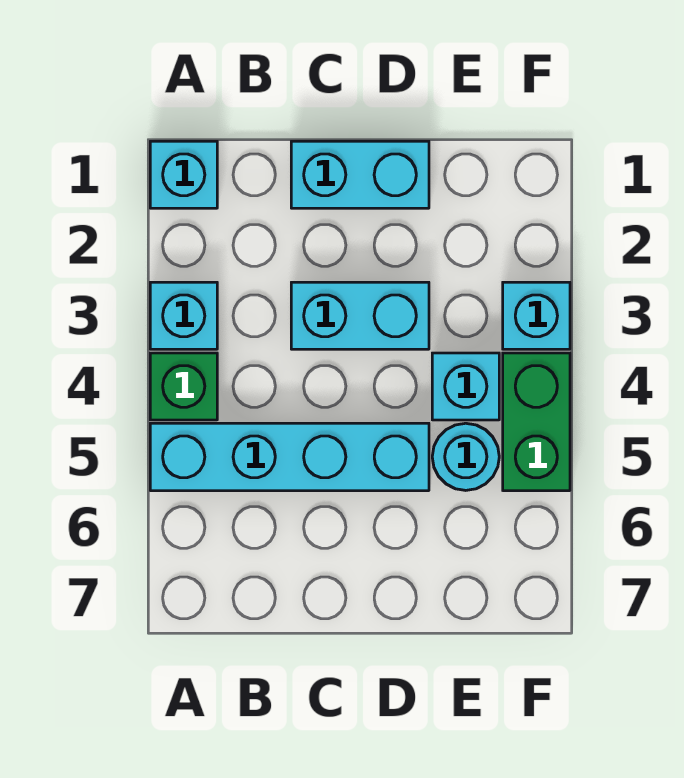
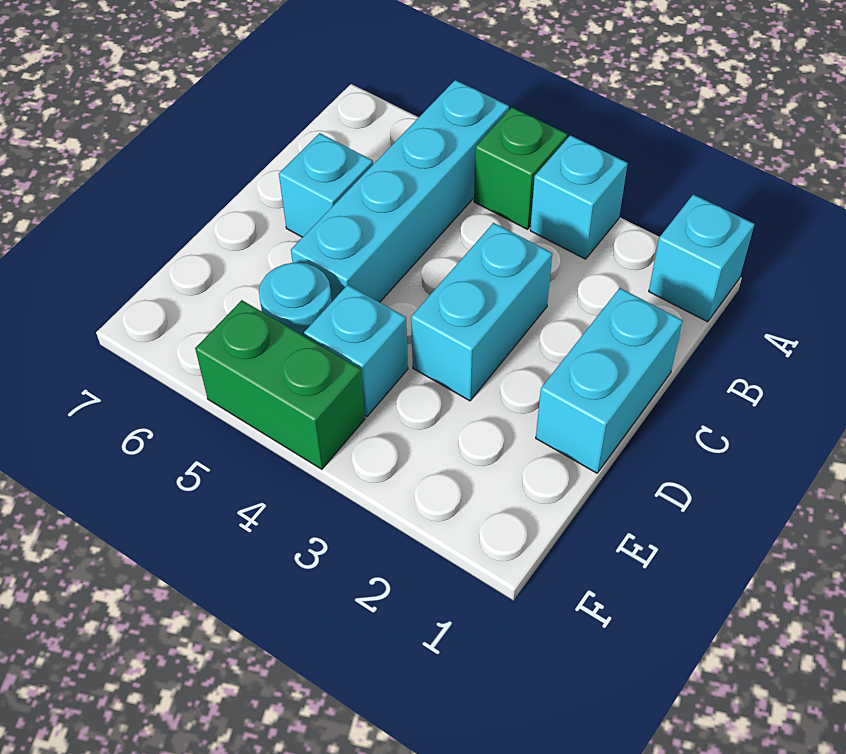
cyan 1x1 brick [503,282,570,349] -> cyan 1x1 brick moved to [279,133,373,237]

